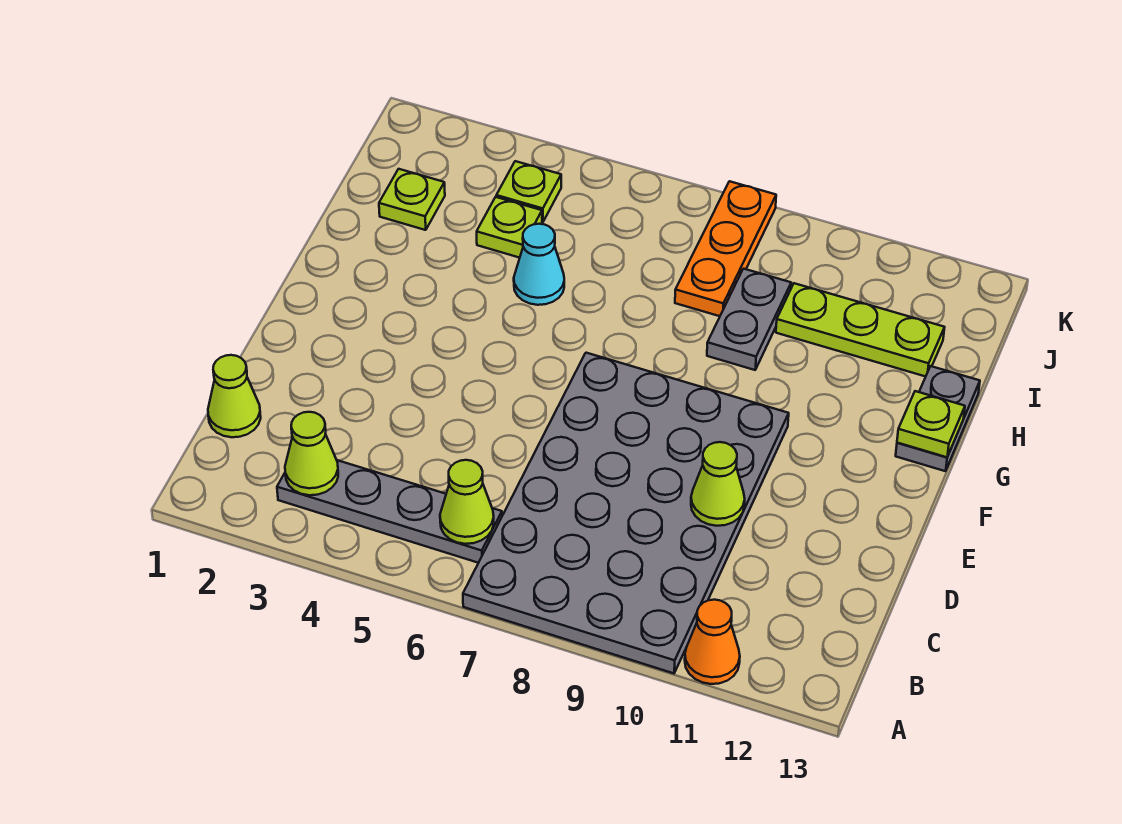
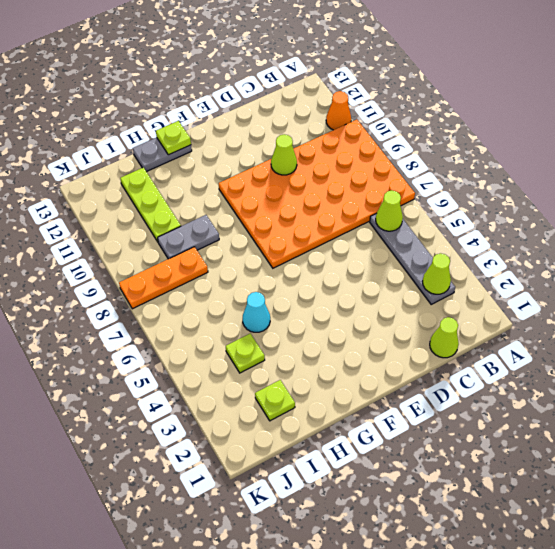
grey 4x6 plate [463,353,789,673] -> orange 4x6 plate [219,120,415,268]
lime 1x1 plate [496,161,561,222] -> none

